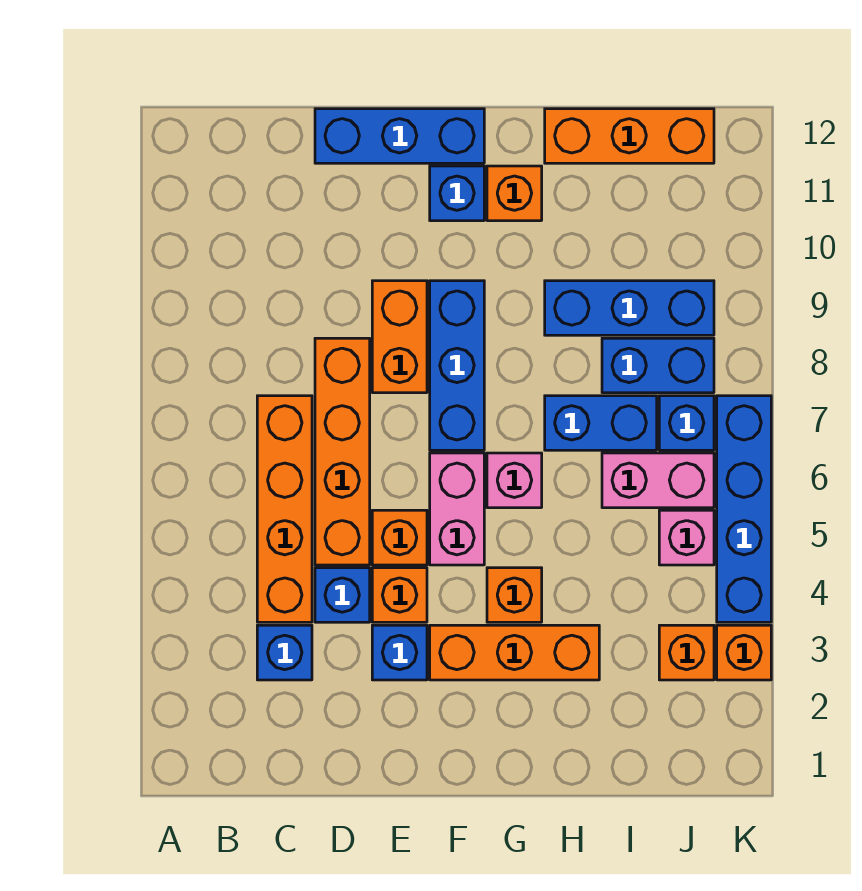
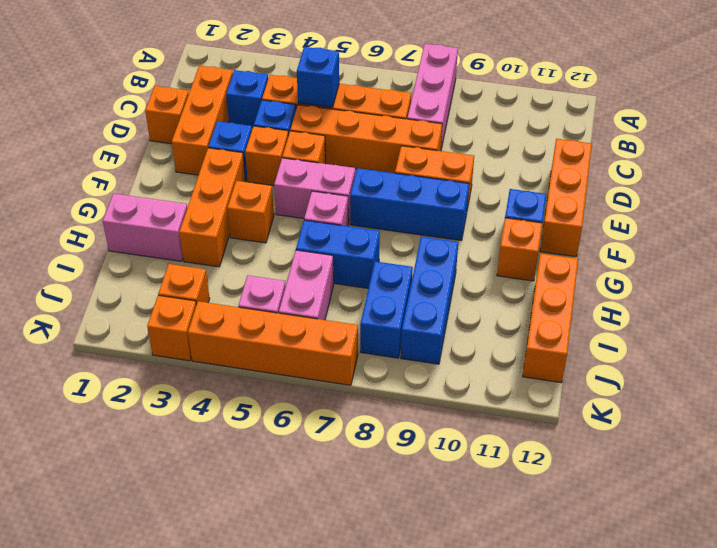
none -> pink 1x3 brick [407,44,458,149]
none -> orange 1x3 brick [172,66,233,175]
none -> orange 1x1 brick [145,86,189,144]
blue 1x3 brick [315,109,484,163] -> orange 1x3 brick [540,139,592,257]
none -> pink 1x2 brick [103,193,187,261]
blue 1x2 brick [545,396,657,450] -> blue 1x2 brick turned to [296,220,380,289]
blue 1x1 brick [659,396,714,450] -> blue 1x1 brick moved to [297,47,339,108]
blue 1x4 brick [717,396,771,622] -> orange 1x4 brick [188,301,358,385]

